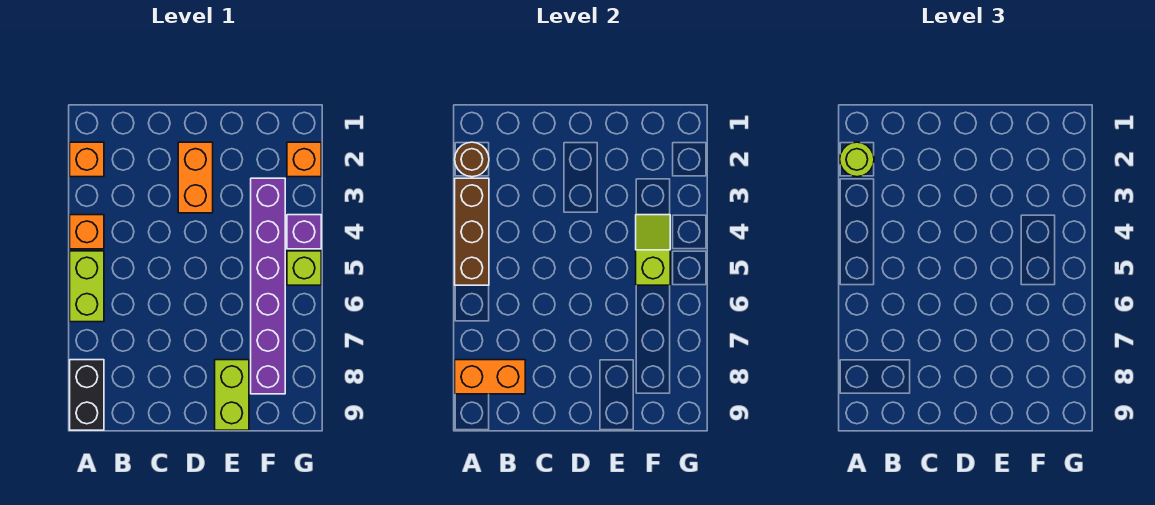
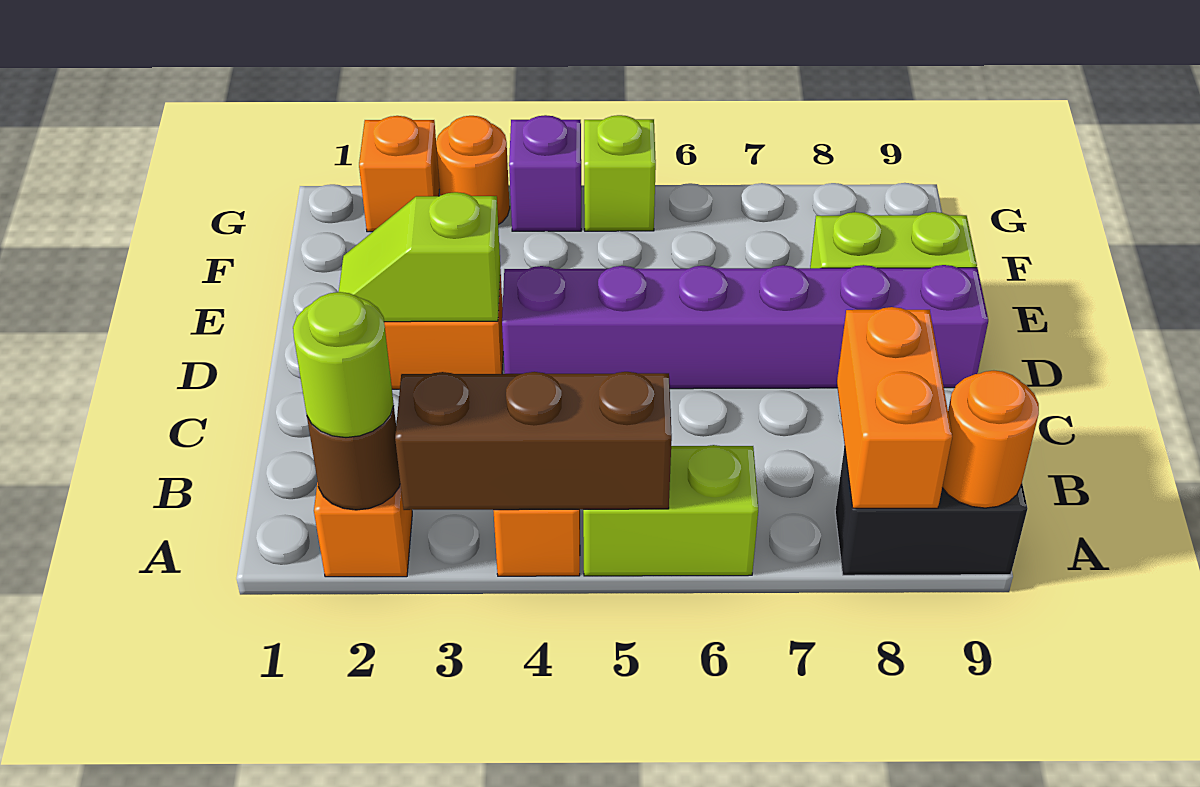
none -> orange 1x1 round brick [942,371,1039,508]
purple 1x6 brick [251,178,285,394] -> purple 1x6 brick moved to [502,265,988,389]
lime 1x2 slope [636,215,670,285] -> lime 1x2 slope moved to [339,192,500,322]
none -> orange 1x1 round brick [436,116,510,225]

